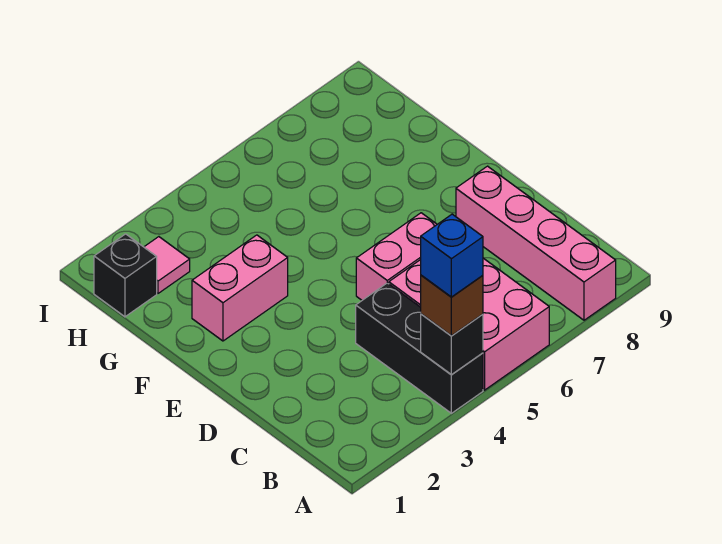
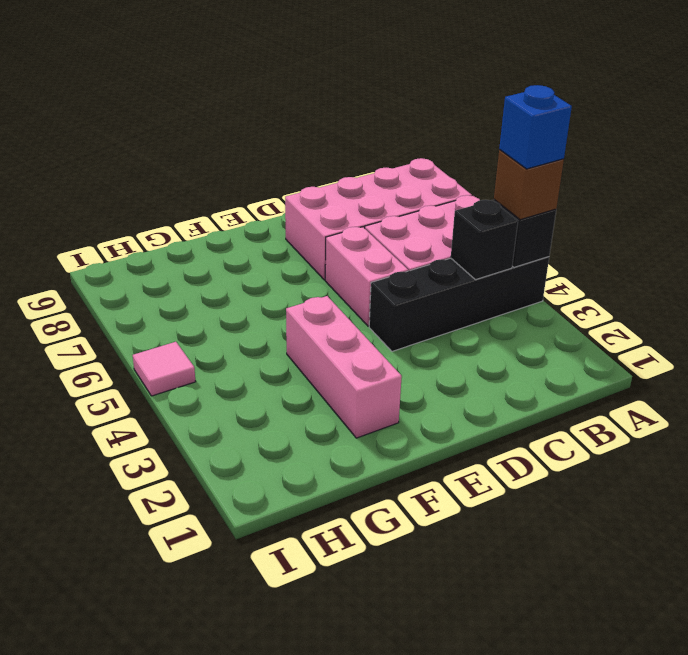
black 1x3 brick [356,283,483,413] -> black 1x4 brick [369,257,549,351]
pink 1x4 brick [456,166,616,320] -> pink 2x4 brick [285,158,472,280]
pink 1x2 brick [192,235,288,341] -> pink 1x3 brick [286,296,402,438]
black 1x1 brick [94,234,157,317] -> black 1x1 brick moved to [451,200,518,280]
pink 1x1 tile [144,237,190,293] -> pink 1x1 tile moved to [133,342,196,396]

